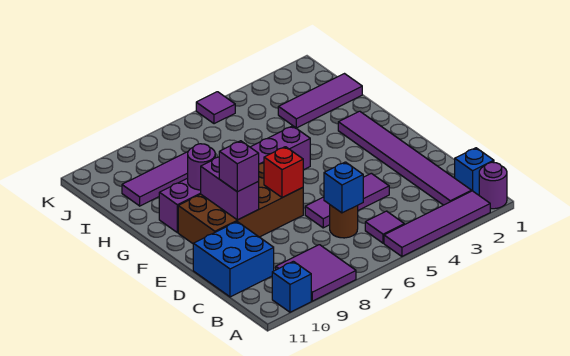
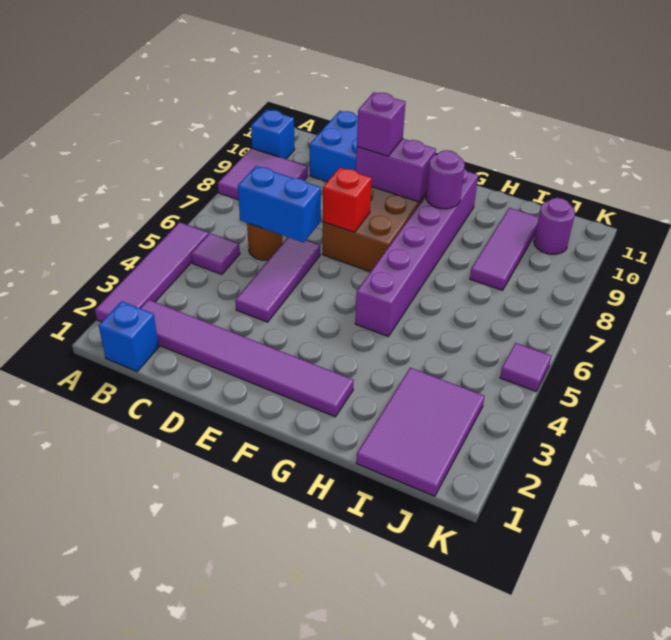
purple 1x1 round brick [479,162,507,209] -> purple 1x1 round brick moved to [534,198,575,254]
blue 1x1 brick [324,162,363,213] -> blue 1x2 brick [238,166,321,242]
purple 1x3 tile [278,74,362,128] -> purple 2x3 tile [356,368,485,496]

